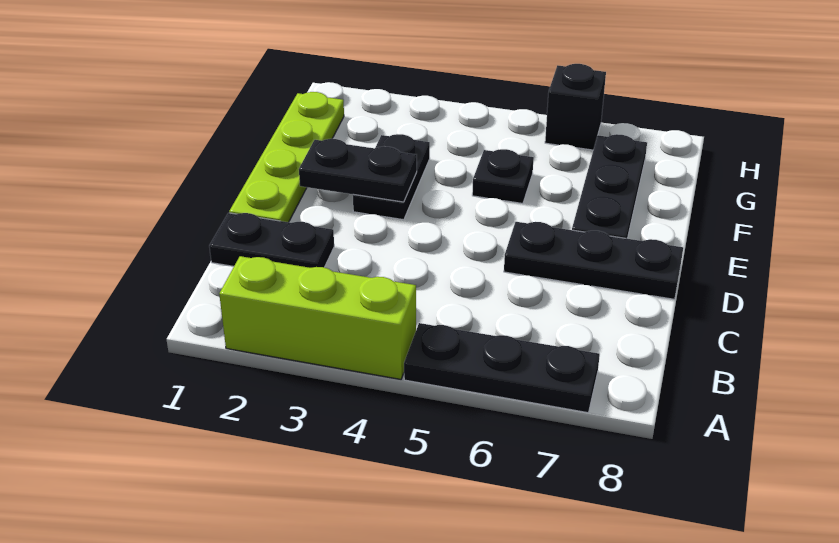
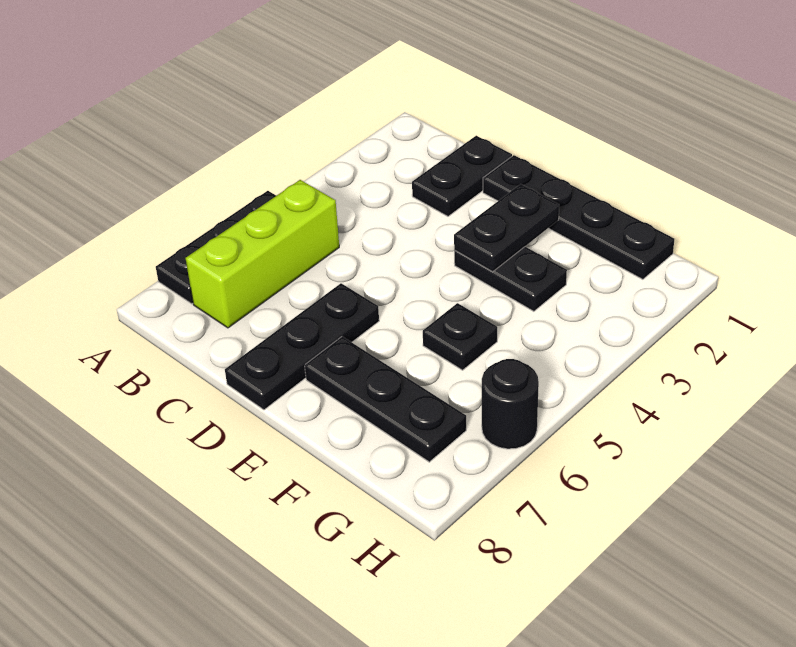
lime 1x3 brick [219,256,416,379] -> lime 1x3 brick moved to [186,180,339,328]
lime 1x4 plate [229,92,344,222] -> black 1x4 plate [483,155,674,279]
black 1x1 brick [545,64,606,150] -> black 1x1 round brick [482,359,539,449]

